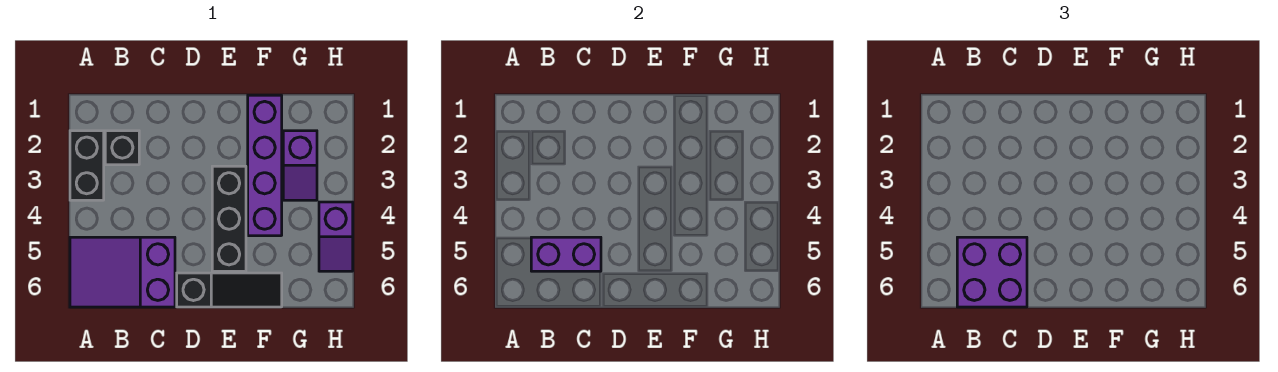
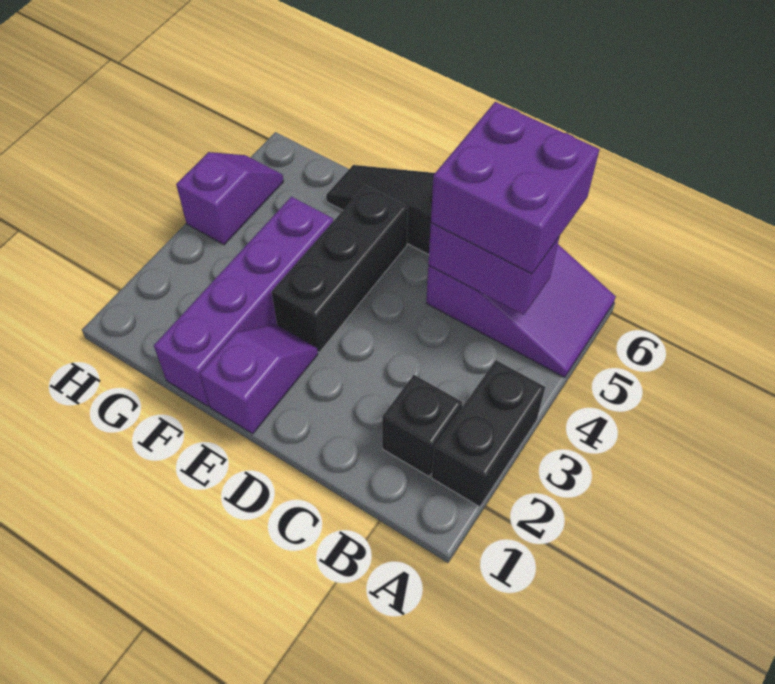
purple 1x2 slope [283,131,317,200] -> purple 1x2 slope moved to [200,324,318,434]

